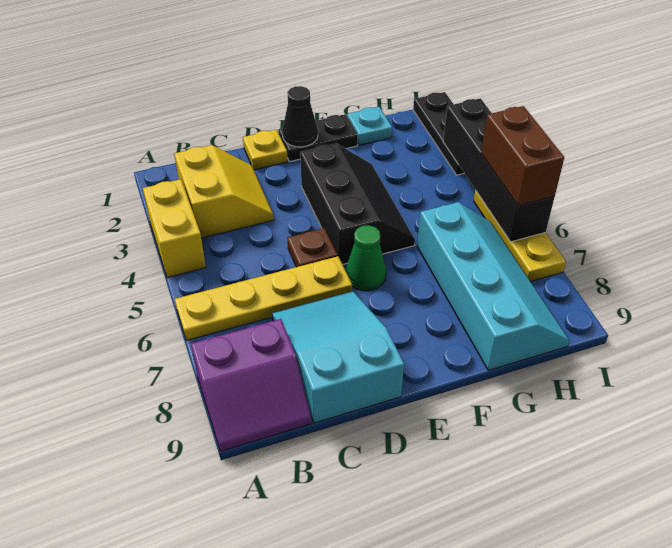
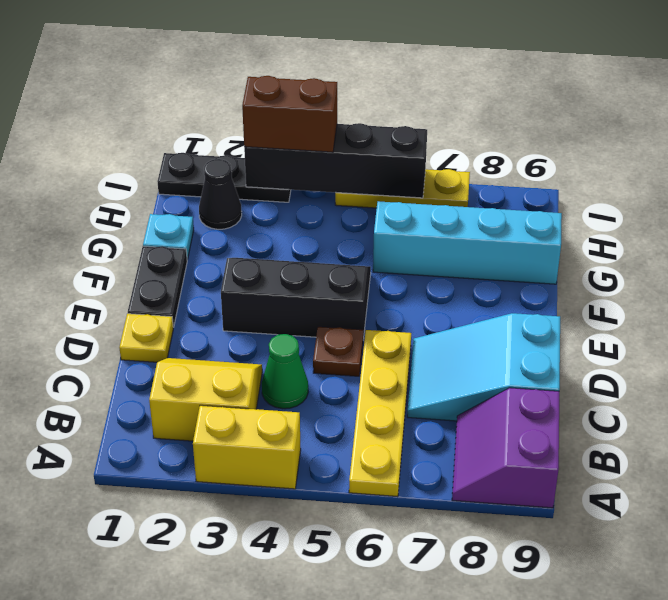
purple 2x2 slope [191,319,312,451] -> purple 2x2 slope turned to [452,388,559,508]
black 1x1 cone [282,86,318,147] -> black 1x1 cone moved to [199,159,242,229]
green 1x1 cone [346,225,386,291] -> green 1x1 cone moved to [262,334,308,409]
brown 1x2 brick [481,106,564,206] -> brown 1x2 brick moved to [242,76,337,152]

